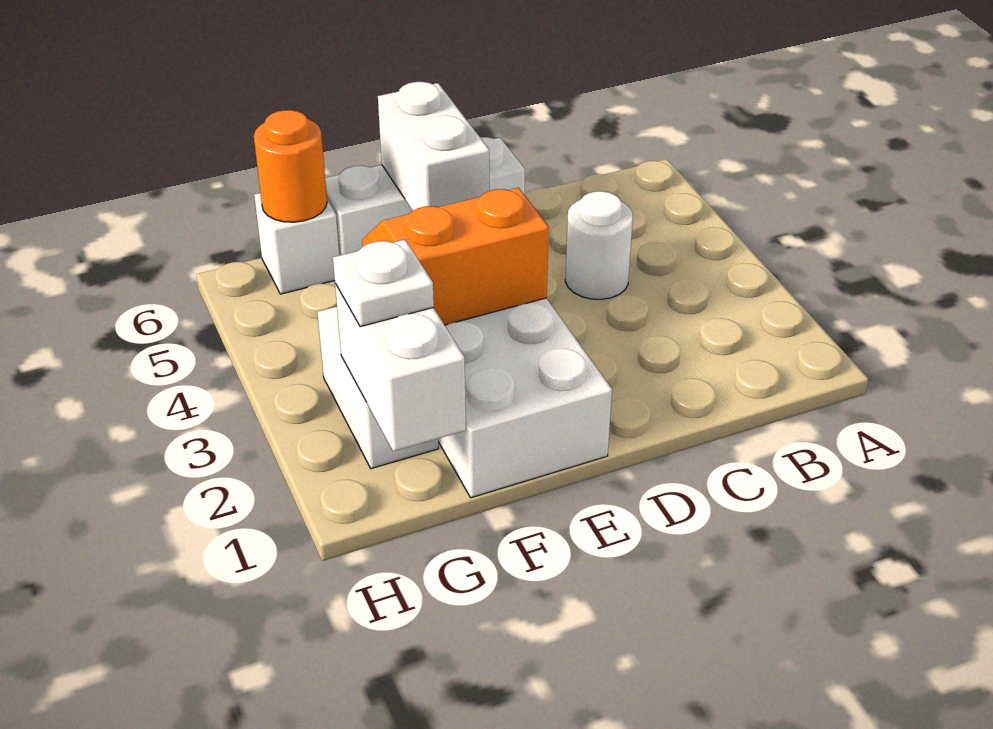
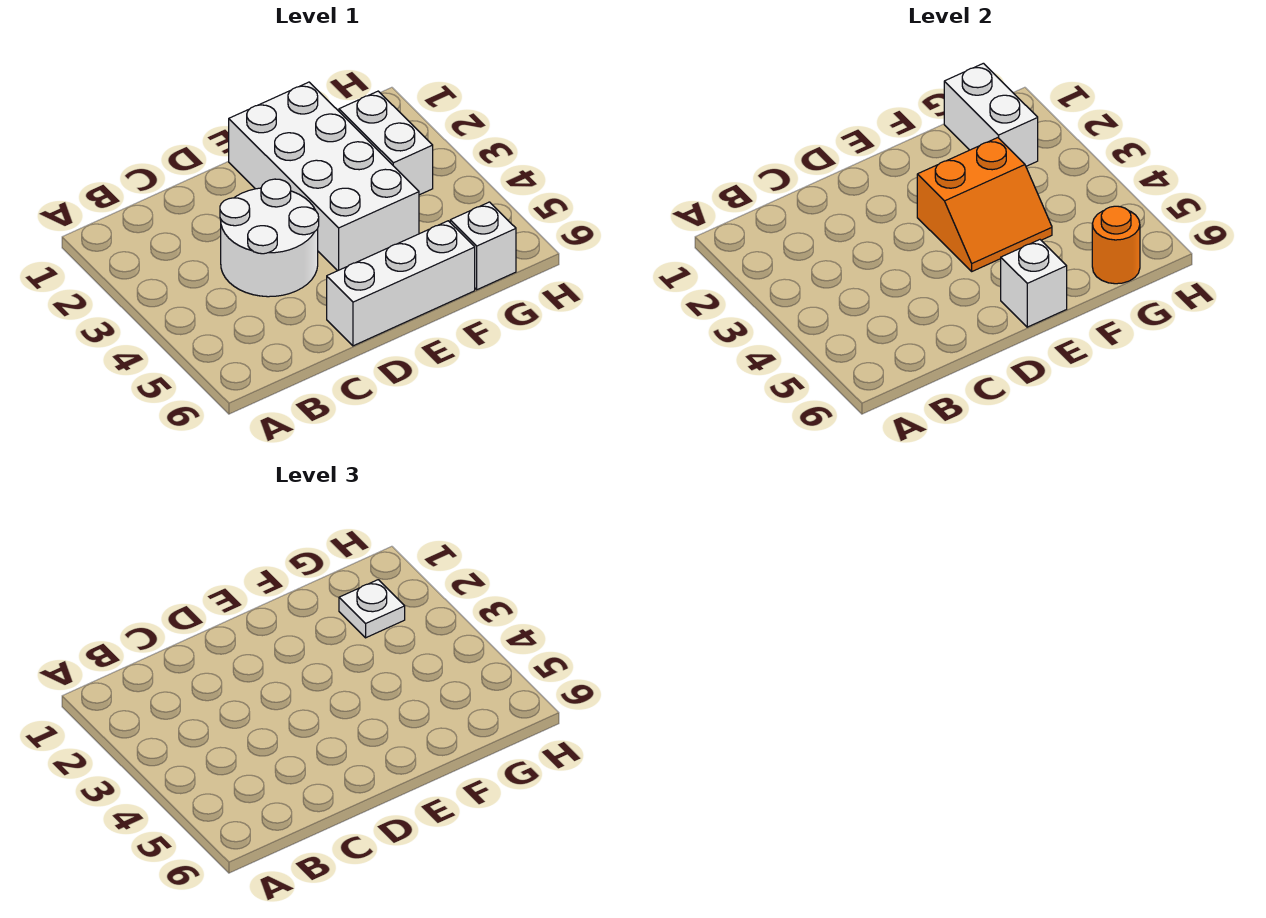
white 1x1 round brick [565,191,633,299] -> white 2x2 round brick [220,179,319,297]
white 1x2 brick [378,82,489,211] -> white 1x1 brick [1001,240,1067,327]

